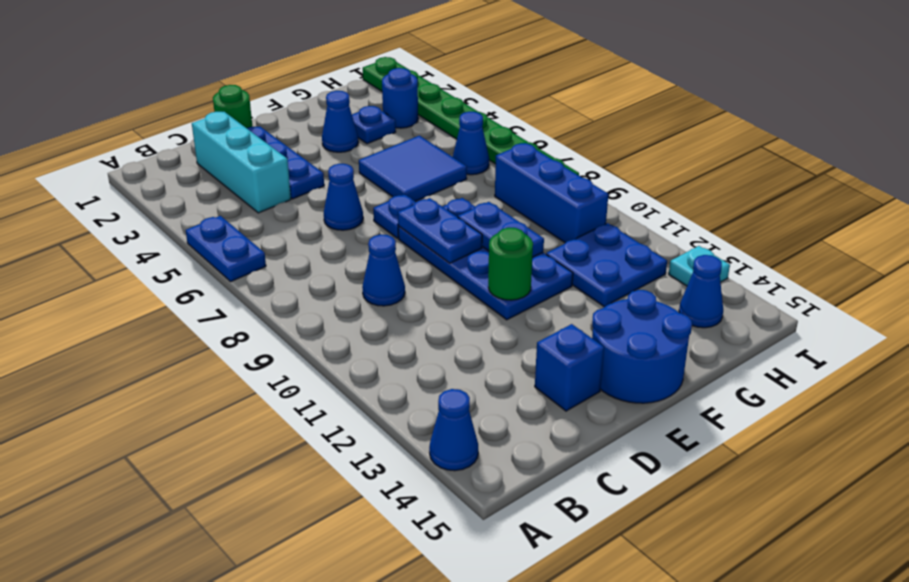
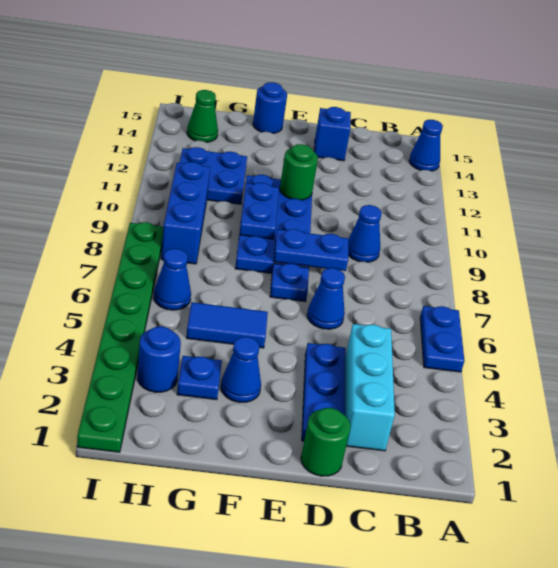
blue 1x2 plate [398,198,482,263] -> blue 1x2 plate turned to [274,229,348,271]
blue 2x2 round brick [592,290,692,403] -> blue 1x1 round brick [253,82,287,133]
blue 2x2 tile [359,136,467,202] -> blue 1x2 tile [186,302,268,348]
blue 1x1 cone [679,255,723,328] -> green 1x1 cone [187,90,218,142]
cyan 1x1 plate [669,246,730,286] -> none

